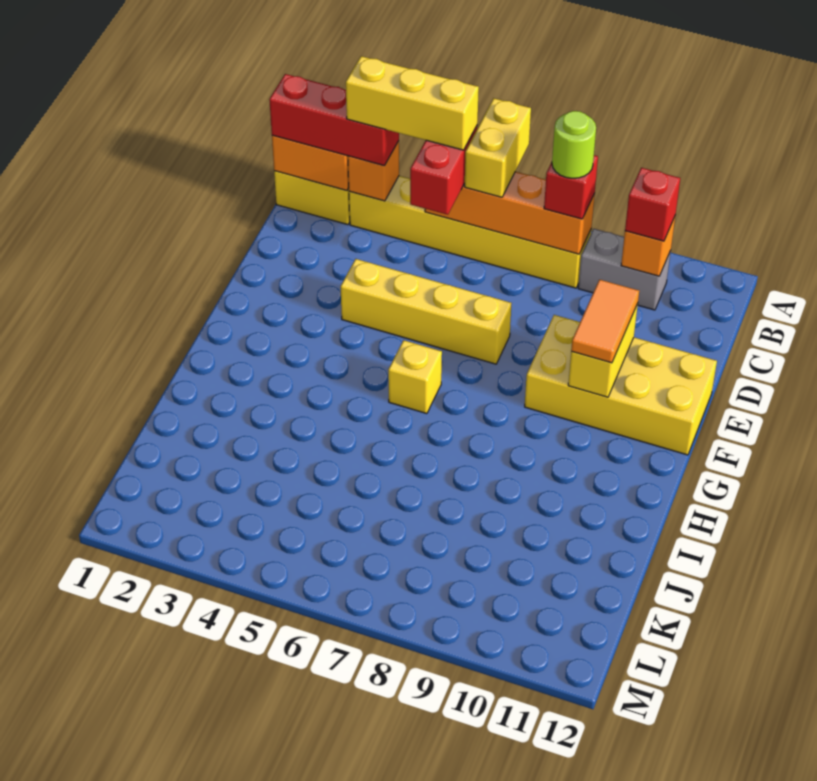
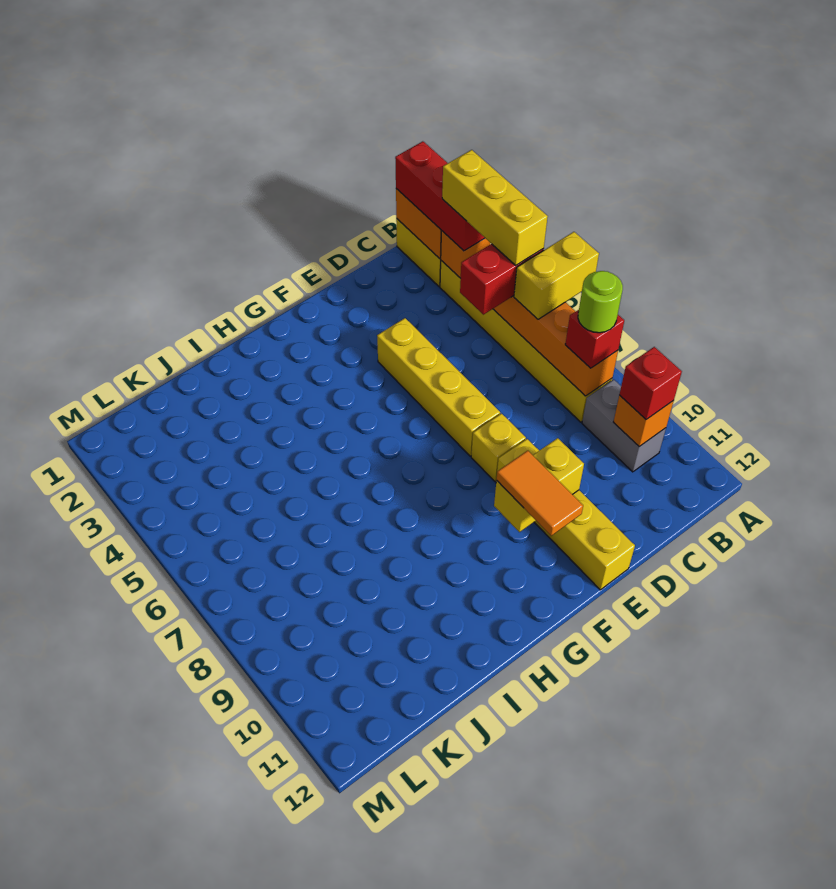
yellow 2x4 brick [525,315,717,455] -> yellow 1x4 brick [497,439,635,590]
orange 1x2 tile [571,280,639,363] -> orange 1x2 tile turned to [497,451,583,536]
yellow 1x1 brick [388,340,442,414] -> yellow 1x1 brick moved to [471,413,526,481]

